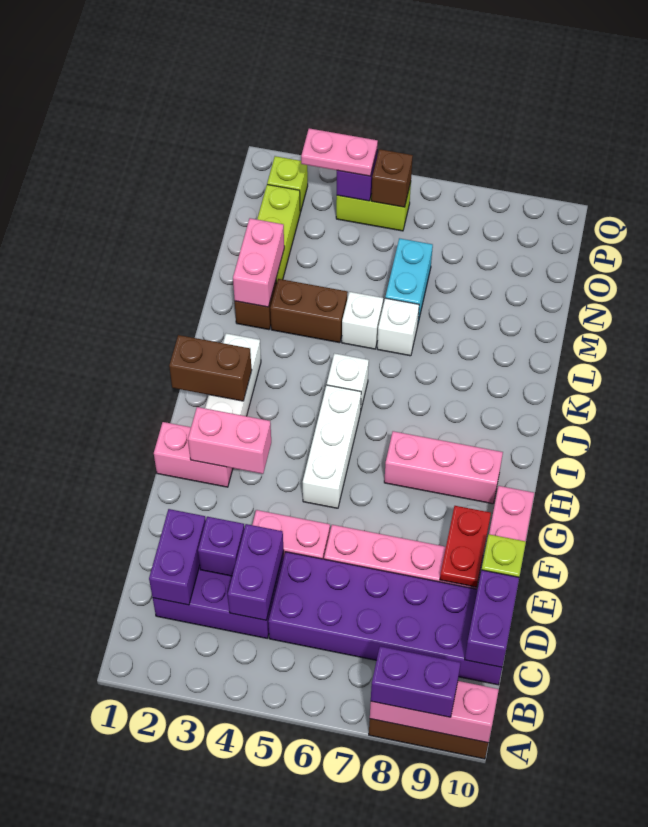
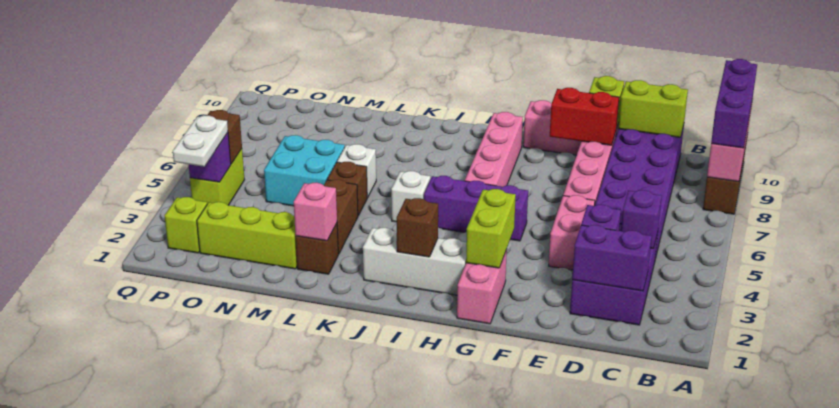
purple 1x2 brick [371,646,461,717] -> purple 1x3 brick [711,59,757,148]
purple 1x2 brick [228,524,284,620] -> purple 1x1 brick [621,190,662,248]
purple 1x2 brick [465,570,519,667] -> lime 1x2 brick [618,80,688,137]
red 1x2 plate [440,506,491,587] -> red 1x2 brick [550,88,619,145]
pink 1x2 brick [188,407,271,474] -> lime 1x2 brick [466,189,516,268]
white 1x3 brick [303,385,361,508] -> purple 1x3 brick [424,176,528,241]
pink 1x3 brick [384,431,503,504] -> pink 1x4 brick [465,112,523,187]
brown 1x2 brick [169,335,252,401] -> brown 1x1 brick [397,198,438,257]
pink 1x2 brick [233,218,284,307] -> pink 1x1 brick [294,183,338,241]
white 1x1 brick [342,292,383,349] -> brown 1x1 brick [327,162,368,216]
cyan 1x2 brick [385,238,433,323] -> cyan 2x2 brick [264,135,345,206]
pink 1x2 plate [301,128,378,176] -> white 1x2 plate [173,116,228,167]

